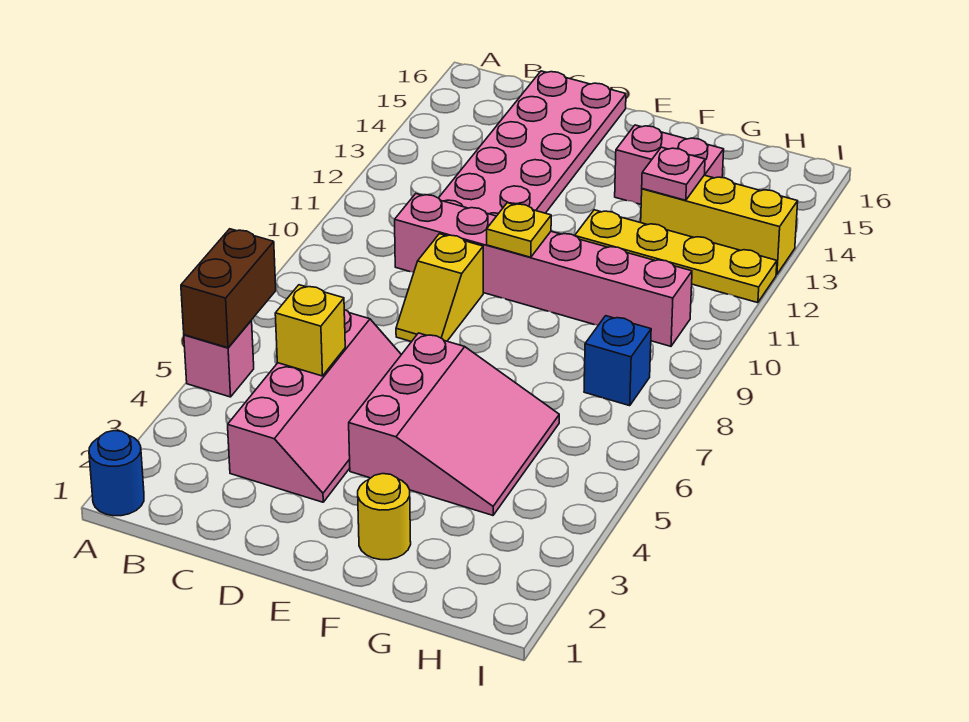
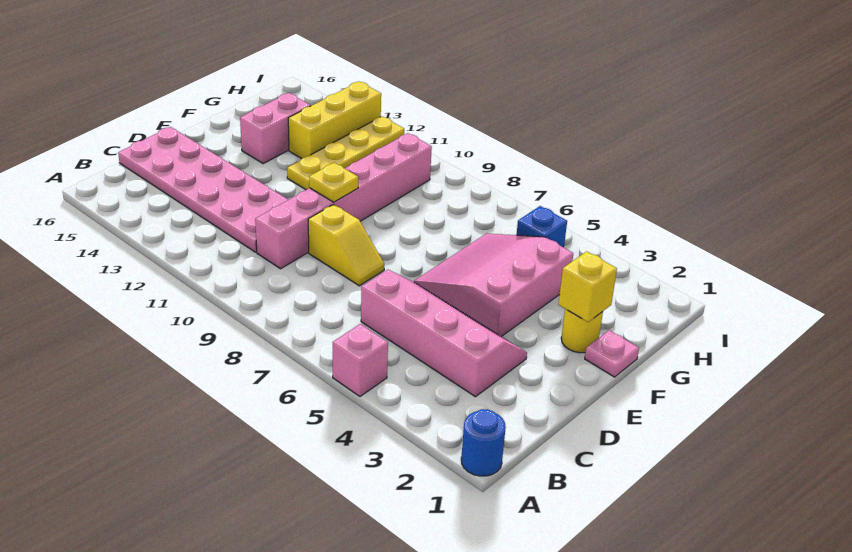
brown 1x2 brick [181,229,276,348] -> none
yellow 1x1 brick [275,285,345,376] -> yellow 1x1 brick moved to [558,251,617,322]
pink 3x3 slope [349,333,559,515] -> pink 3x3 slope turned to [414,233,573,336]
pink 1x1 plate [642,147,705,200] -> pink 1x1 plate moved to [585,330,639,377]
blue 1x1 brick [584,316,651,406] -> blue 1x1 brick moved to [517,206,567,247]

